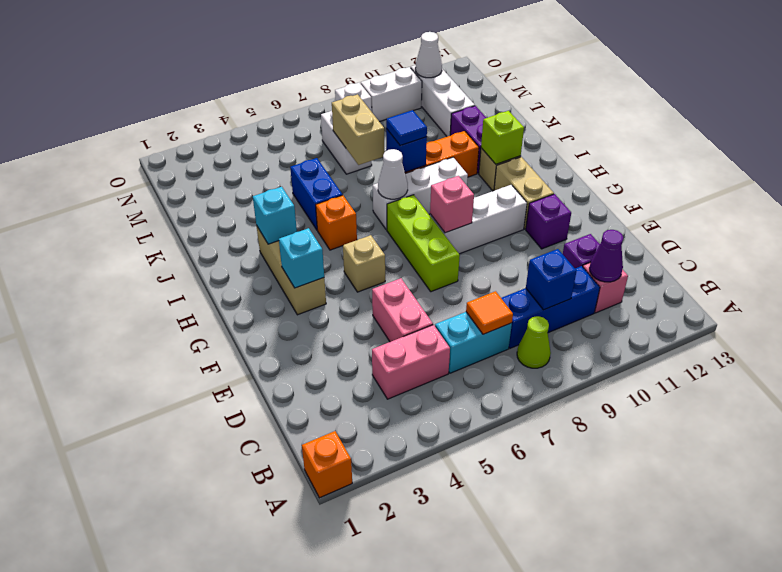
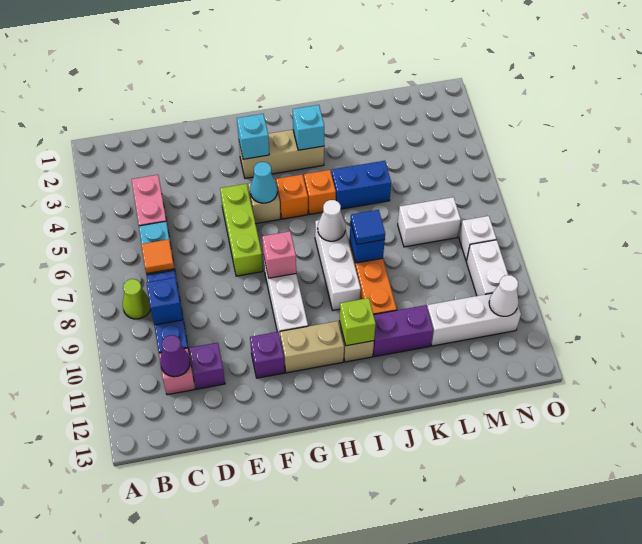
orange 1x1 brick [302,431,352,498] -> orange 1x1 brick moved to [276,175,308,219]
pink 1x2 brick [372,278,433,342] -> none
lime 1x3 brick [387,195,460,292] -> lime 1x3 brick turned to [220,184,263,276]
none -> cyan 1x1 cone [250,162,277,203]
tan 1x2 brick [332,94,385,165] -> none

